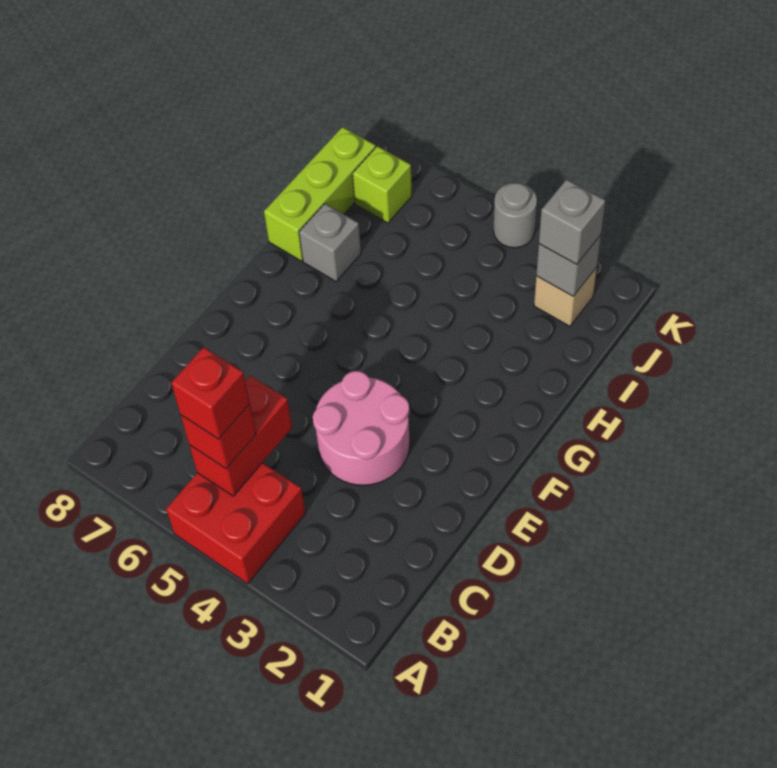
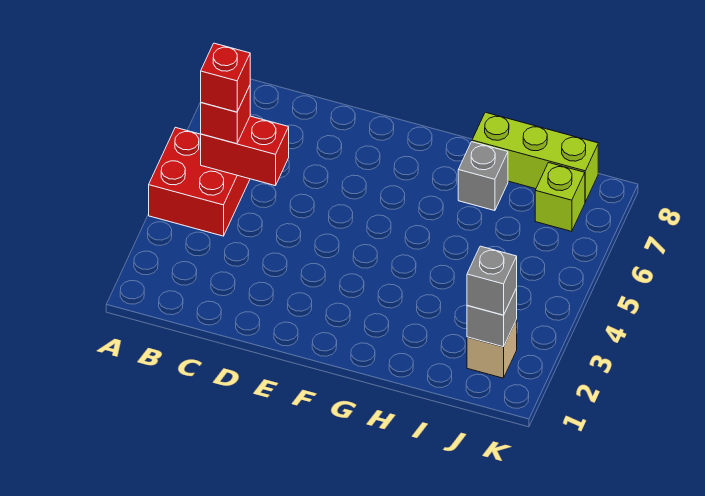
pink 2x2 round brick [313,371,410,485] -> none
grey 1x1 round brick [493,183,537,248] -> none

